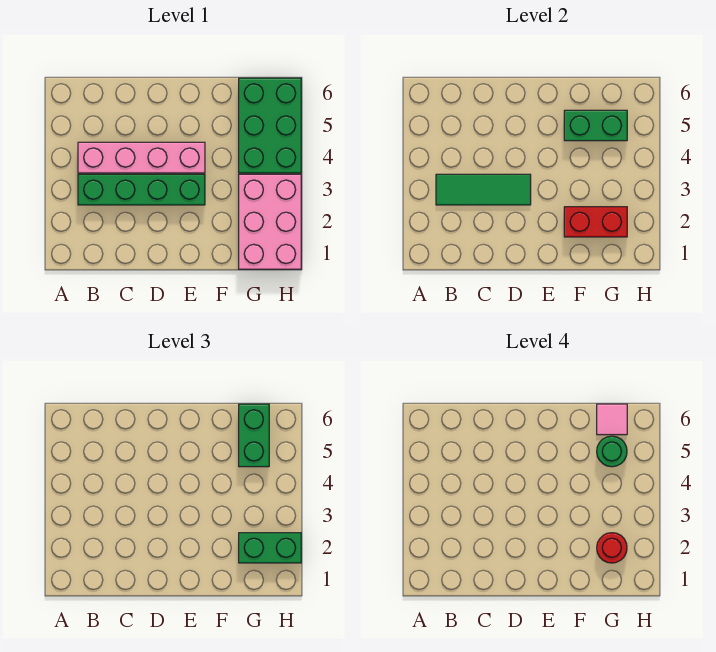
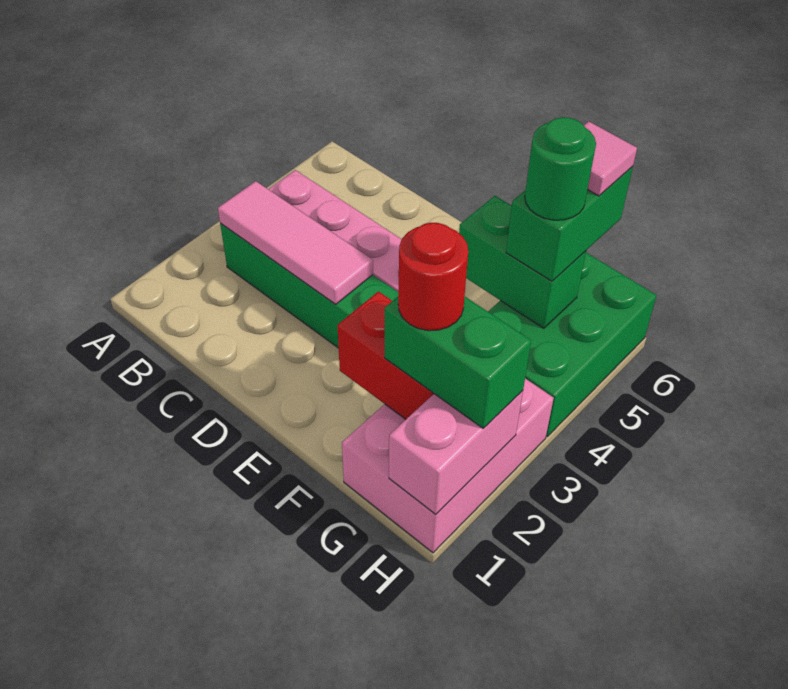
green 1x3 tile [436,174,531,205] -> pink 1x3 tile [218,181,373,304]
none -> pink 1x2 brick [389,391,523,514]

